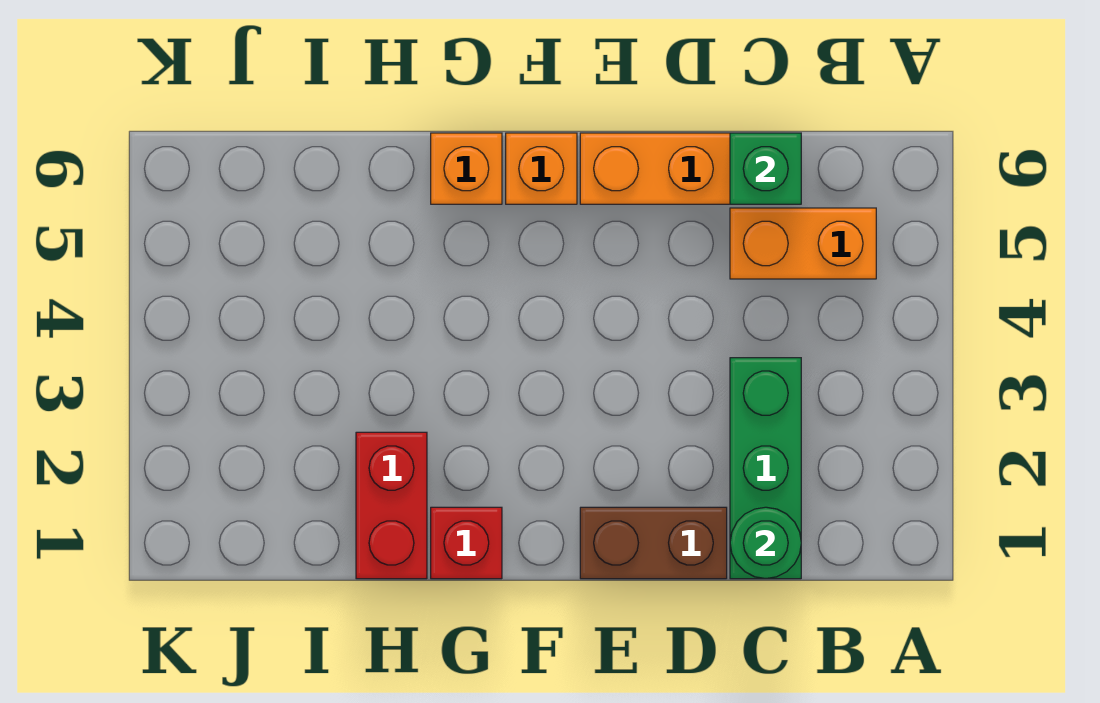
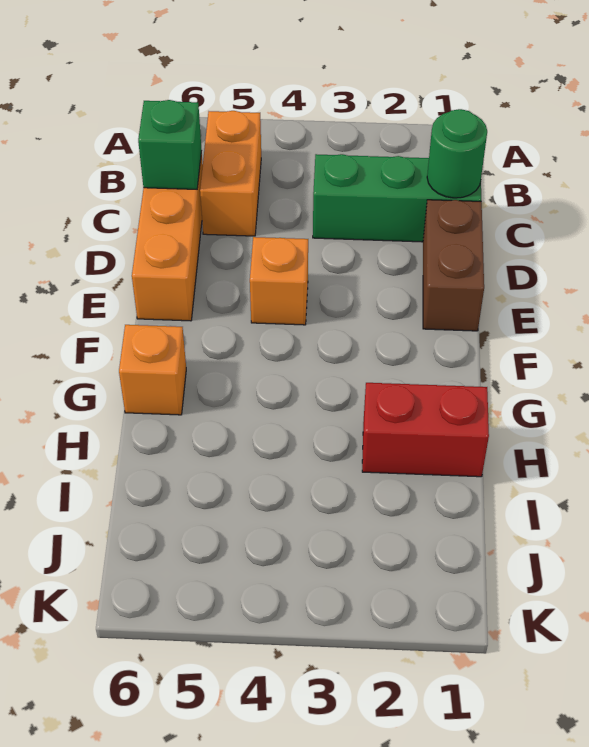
orange 1x1 brick [506,133,577,204] -> orange 1x1 brick moved to [250,237,308,325]
red 1x1 brick [431,507,502,579] -> none

